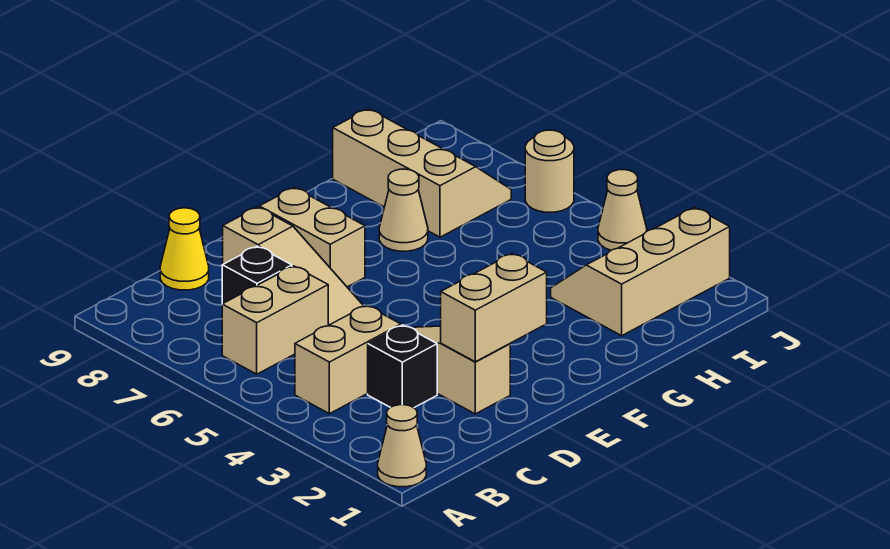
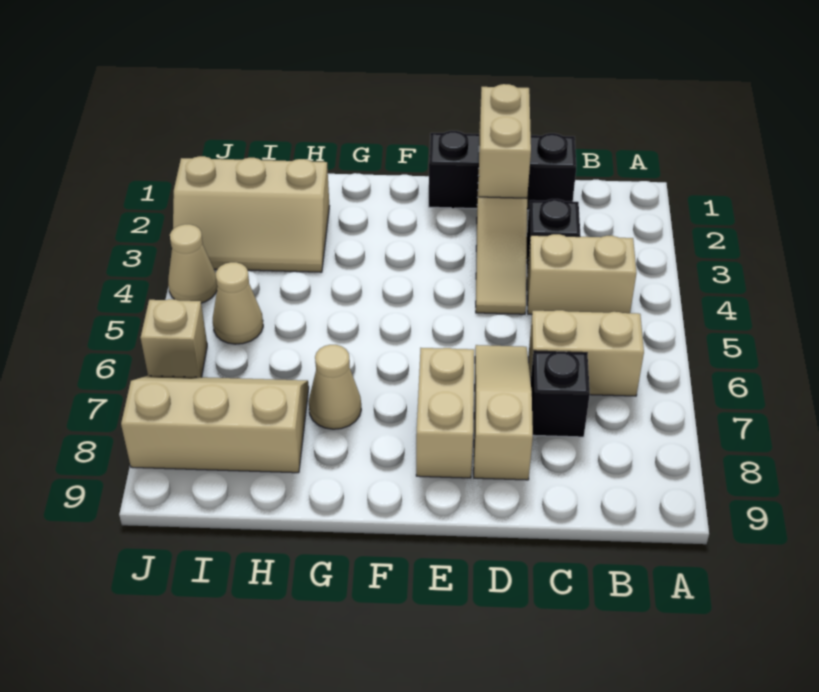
tan 1x1 cone [378,405,426,487] -> tan 1x1 cone moved to [213,262,263,344]
none -> black 1x3 brick [429,131,576,210]
yellow 1x1 cone [160,208,209,290] -> none
tan 1x2 brick [441,254,547,362] -> tan 1x2 brick turned to [479,84,531,198]
tan 2x3 slope [333,109,511,237] -> tan 2x3 slope turned to [121,376,309,473]
tan 1x1 round brick [525,130,574,212] -> tan 1x1 brick [141,299,207,377]

